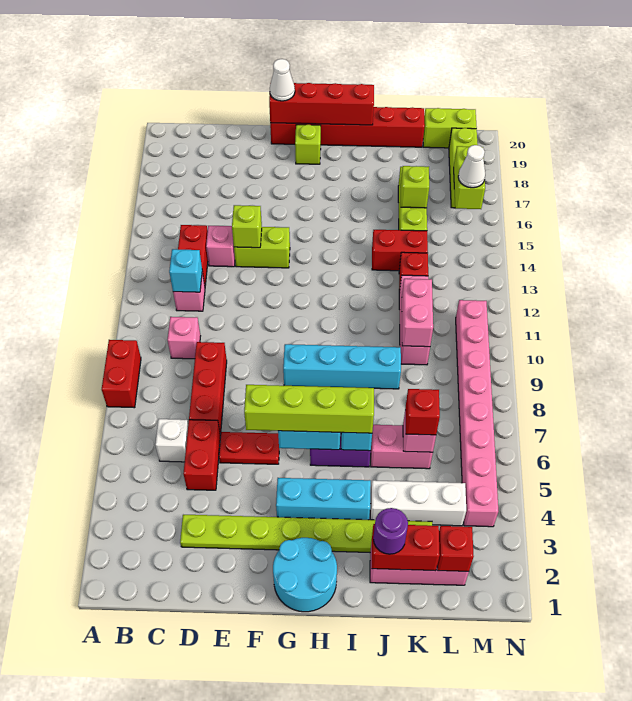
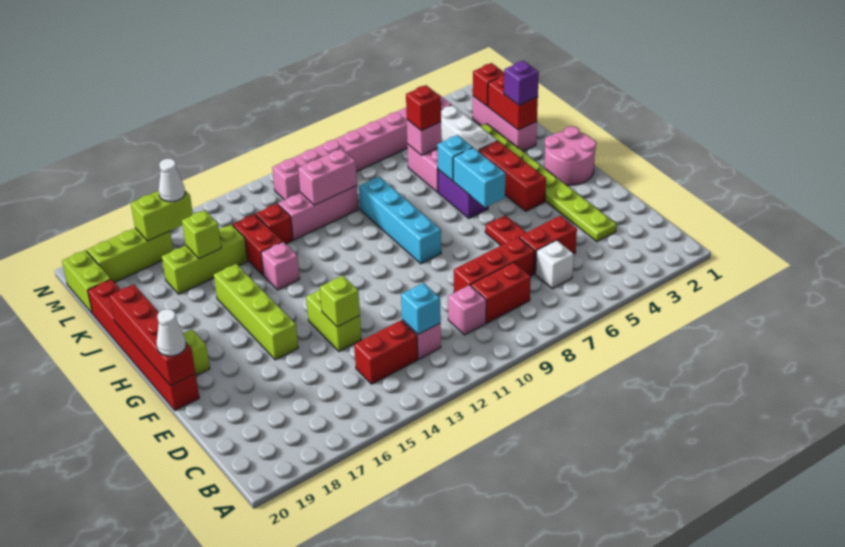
red 1x2 brick [102,340,141,408] -> red 1x2 brick moved to [471,262,531,323]
pink 1x1 brick [206,226,235,267] -> pink 1x1 brick moved to [261,242,299,290]
lime 1x4 brick [244,385,374,433] -> lime 1x4 brick moved to [214,264,298,360]
cyan 2x2 round brick [273,538,337,612] -> pink 2x2 round brick [544,126,596,185]
cyan 1x3 brick [276,478,371,520] -> red 1x3 brick [479,141,546,211]
purple 1x1 round brick [373,508,408,554] -> purple 1x1 brick [504,61,539,105]

